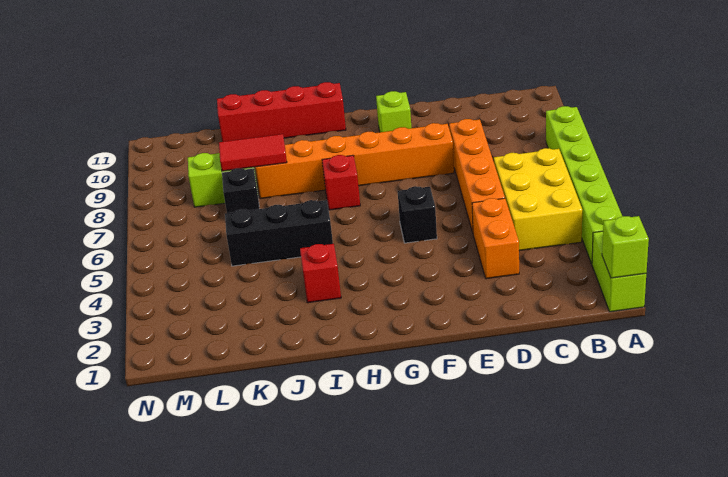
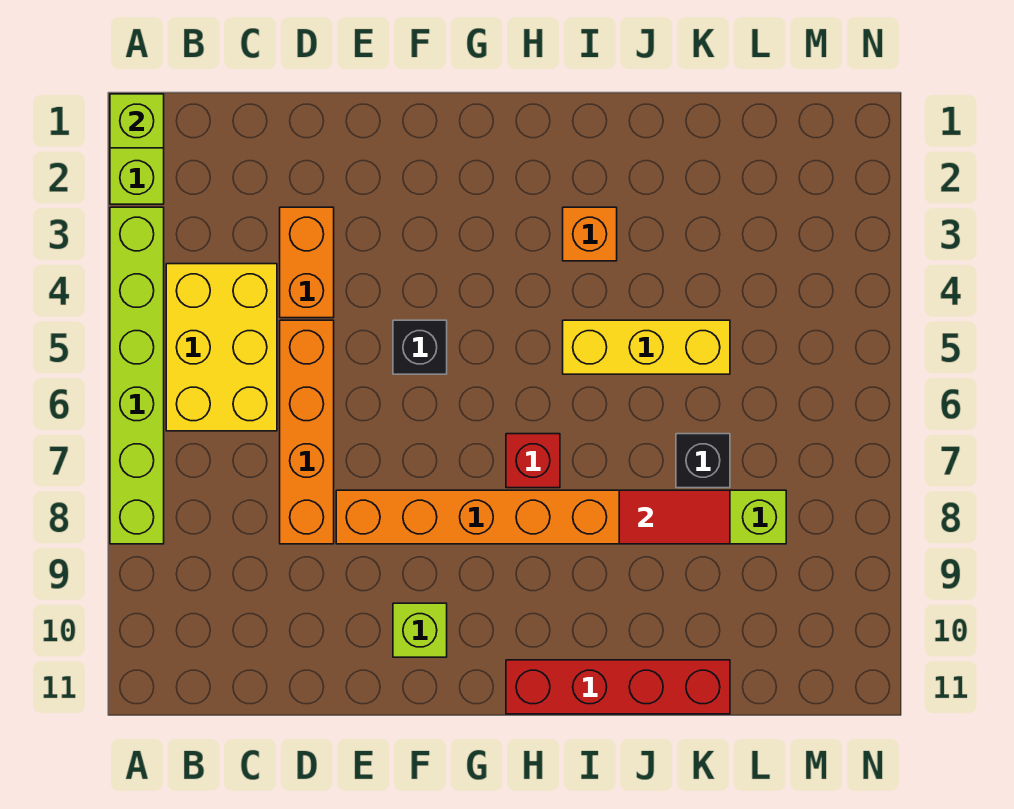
red 1x1 brick [300,244,341,303] -> orange 1x1 brick [563,207,617,261]
black 1x3 brick [225,200,333,266] -> yellow 1x3 brick [563,320,730,374]

